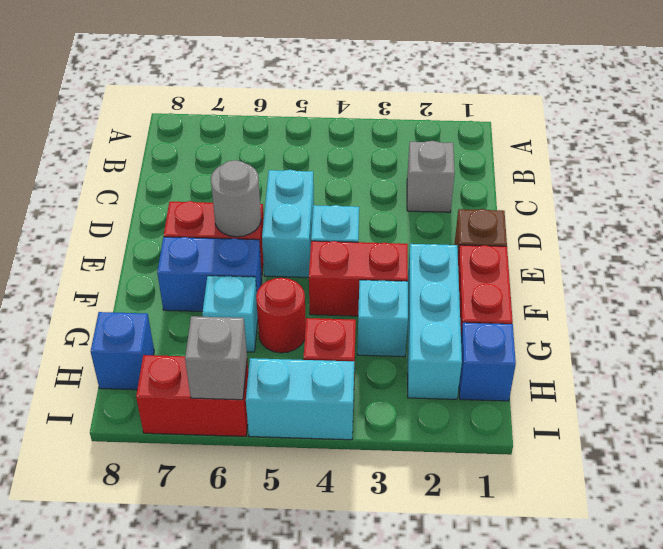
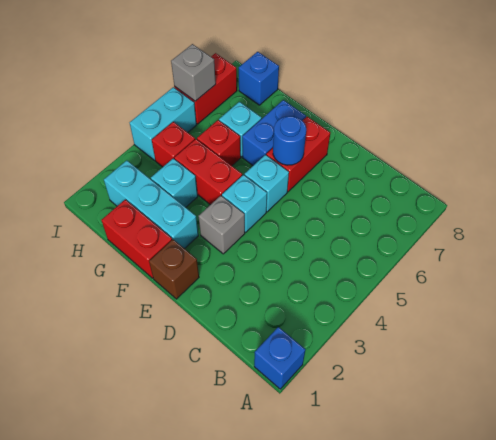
grey 1x1 brick [407,141,455,212] -> grey 1x1 brick moved to [199,196,245,254]
cyan 1x2 brick [262,170,314,277] -> cyan 1x1 brick [245,155,289,212]
grey 1x1 round brick [211,160,261,237] -> blue 1x1 round brick [273,116,306,165]
red 1x2 brick [309,241,408,316] -> red 1x2 brick turned to [174,139,242,205]
red 1x1 round brick [256,278,306,353] -> red 1x1 brick [197,120,241,166]
blue 1x1 brick [459,323,516,401] -> blue 1x1 brick moved to [254,327,306,389]

